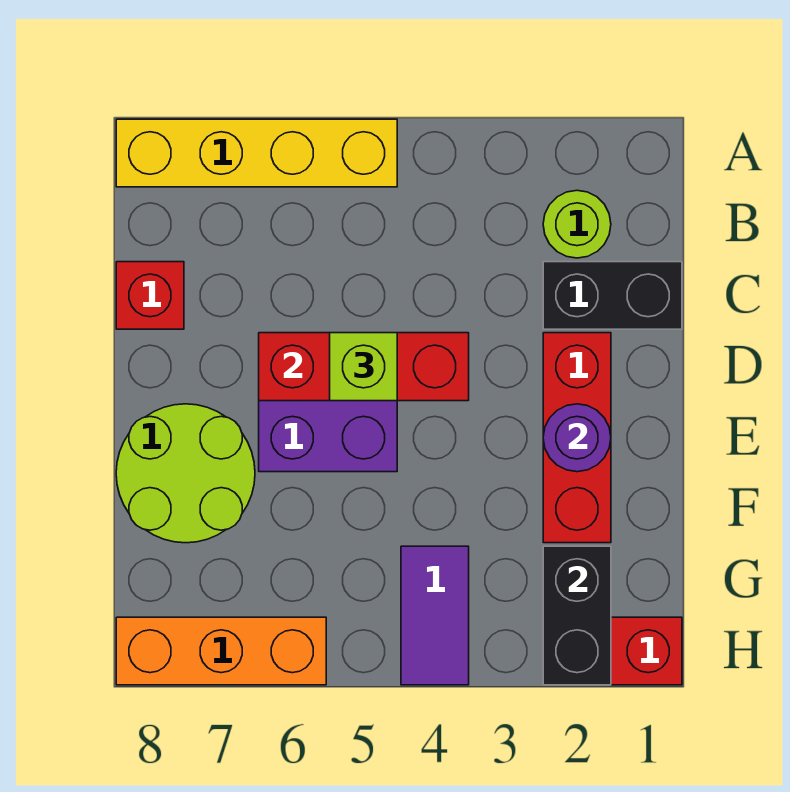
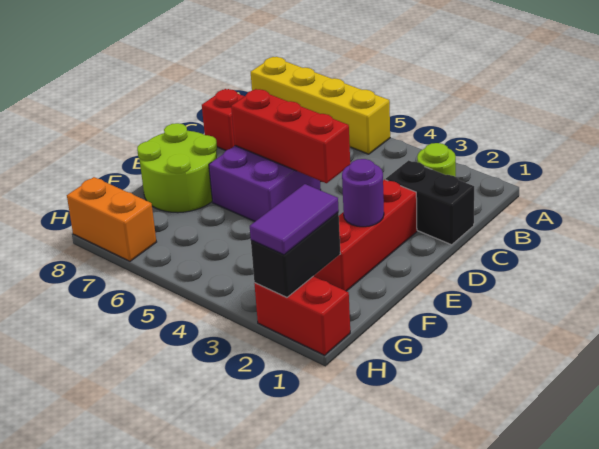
lime 1x1 brick [330,333,397,401] -> none
purple 1x2 tile [401,546,469,685] -> purple 1x2 tile moved to [250,184,339,255]
orange 1x3 brick [116,617,326,685] -> orange 1x2 brick [67,177,156,261]

